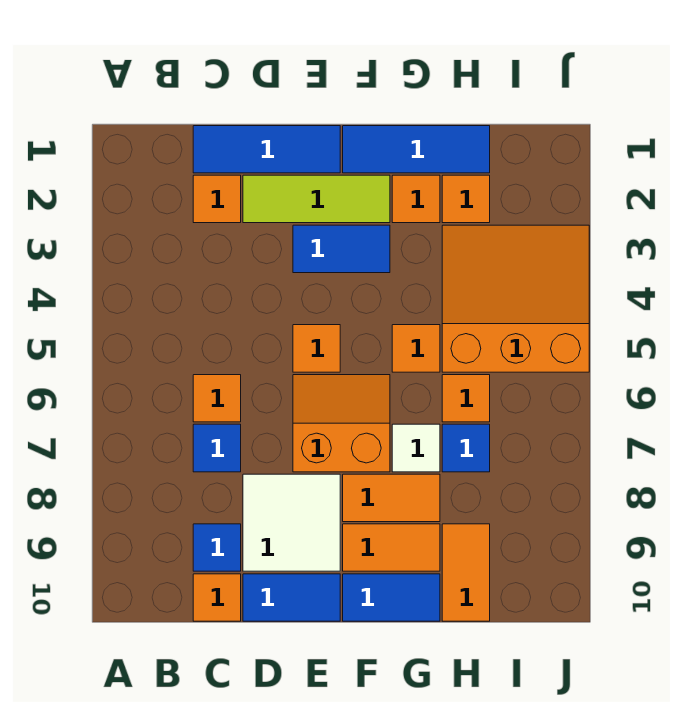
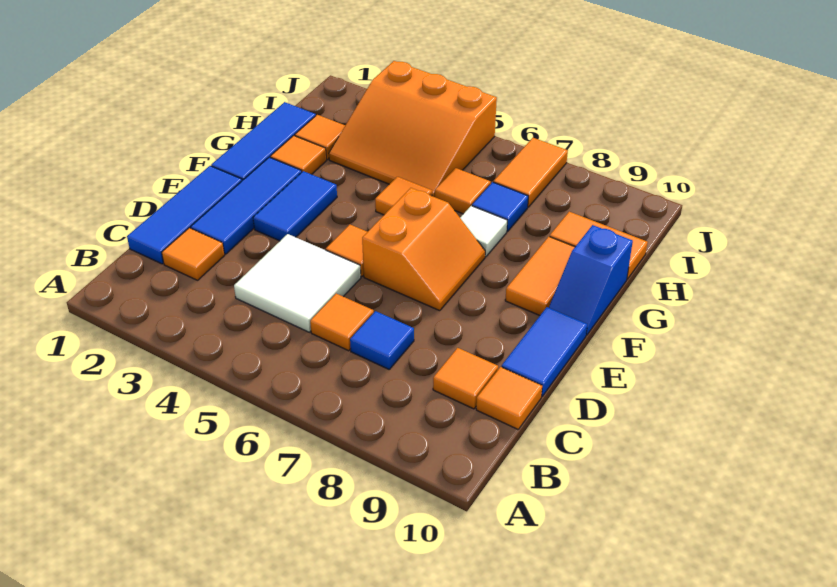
blue 1x1 tile [193,524,241,571] -> orange 1x1 tile [433,348,498,409]
lime 1x3 tile [243,175,390,223] -> blue 1x3 tile [191,157,302,254]
white 2x2 tile [243,474,340,571] -> white 2x2 tile moved to [234,234,361,332]
orange 2x2 slope [293,375,390,472] -> orange 2x2 slope turned to [362,188,485,311]
orange 1x2 tile [343,474,440,522] -> orange 1x2 tile moved to [493,138,568,207]
blue 1x2 tile [343,574,440,621] -> blue 1x2 slope [549,225,633,335]
orange 3x3 slope [442,225,589,372] -> orange 3x3 slope turned to [329,61,497,197]

